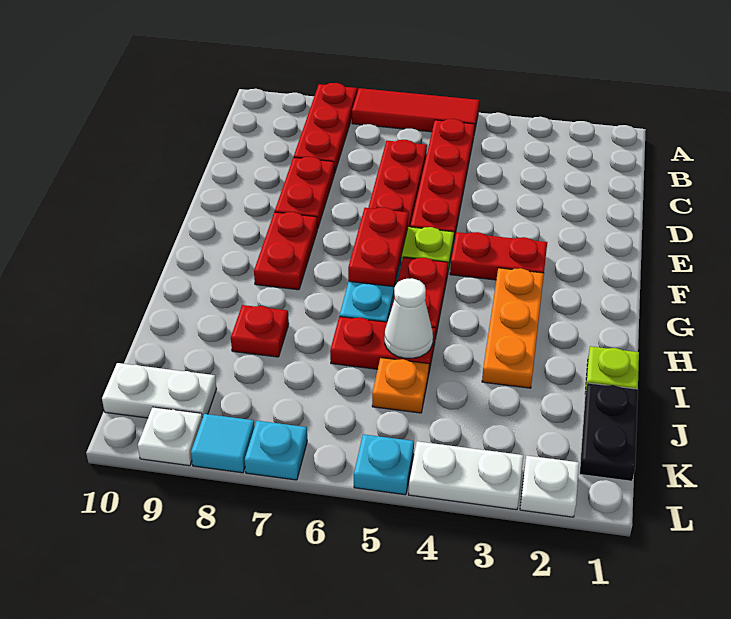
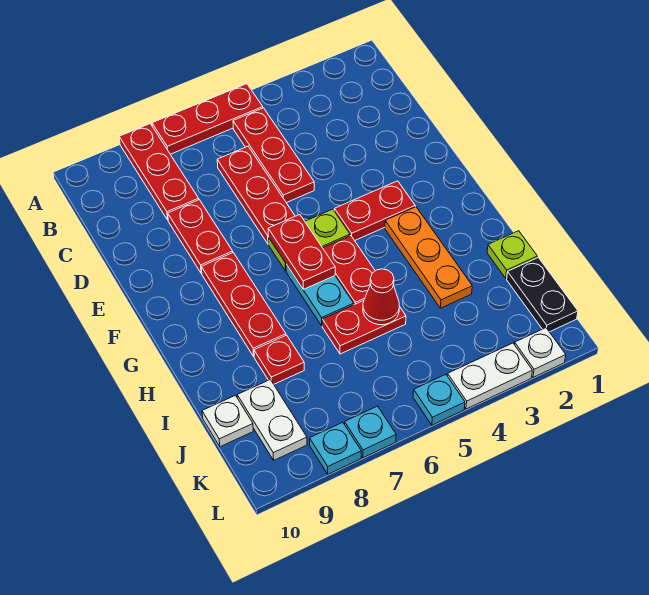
red 1x3 tile [352,88,479,133] -> red 1x3 plate [152,84,263,154]
red 1x4 plate [410,119,475,244] -> red 1x3 plate [233,108,314,203]
red 1x2 plate [254,212,317,290] -> red 1x3 plate [201,253,286,356]
white 1x1 cone [385,278,433,358] -> red 1x1 cone [363,269,400,325]
orange 1x1 plate [372,358,429,413] -> none
white 1x2 plate [102,363,217,418] -> white 1x2 plate turned to [237,380,307,460]
cyan 1x1 tile [191,414,255,473] -> cyan 1x1 plate [310,422,361,474]
white 1x1 plate [138,407,202,466] -> white 1x1 plate moved to [202,395,253,447]

